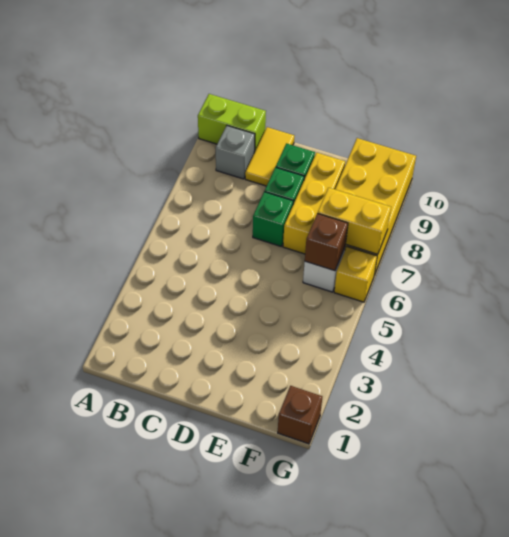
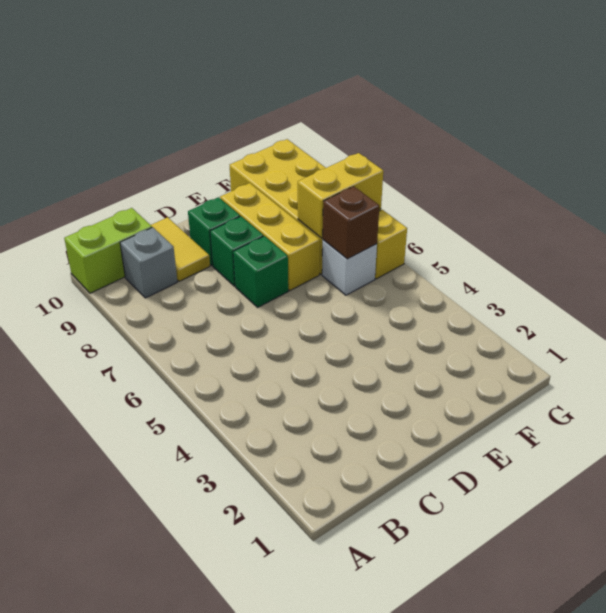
brown 1x1 brick [278,386,322,444] -> none

